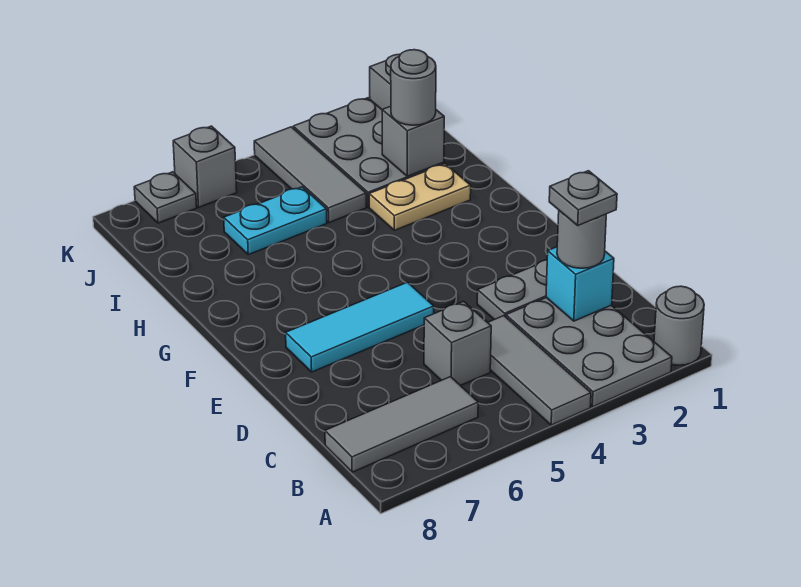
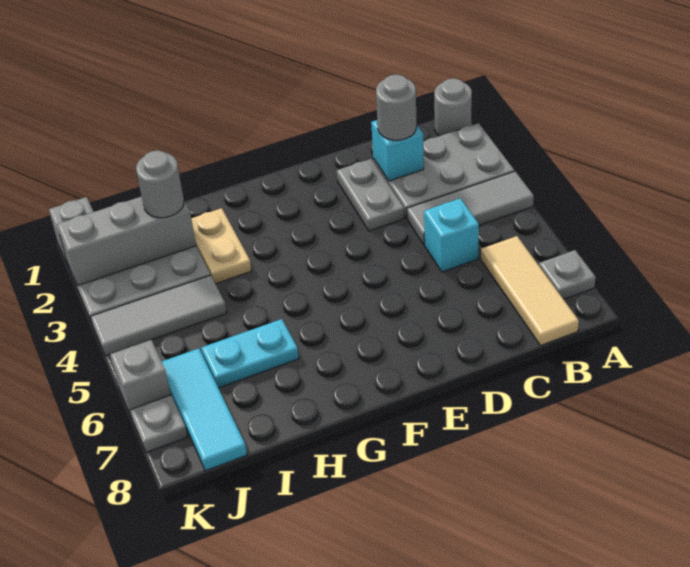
grey 1x3 tile [325,377,478,472] -> tan 1x3 tile [481,236,579,346]
grey 1x1 plate [549,171,617,225] -> grey 1x1 plate moved to [539,250,596,299]
grey 1x1 brick [424,301,491,385] -> cyan 1x1 brick [424,198,479,272]
cyan 1x3 tile [286,282,434,372] -> cyan 1x3 tile moved to [162,348,247,471]
grey 1x1 brick [382,106,444,176] -> grey 1x3 brick [57,196,196,286]
cyan 1x2 plate [224,187,327,255] -> cyan 1x2 plate turned to [201,319,299,388]

